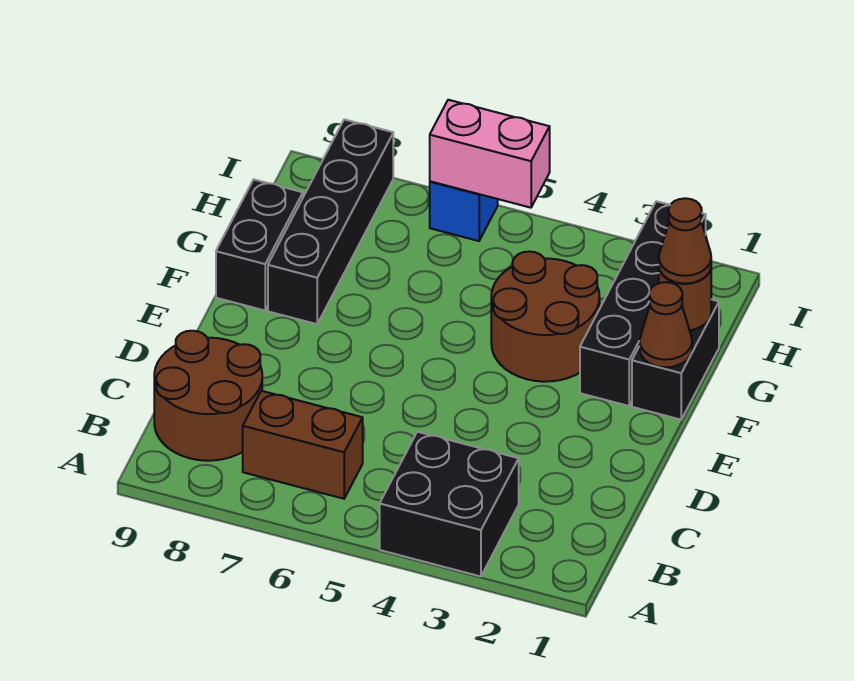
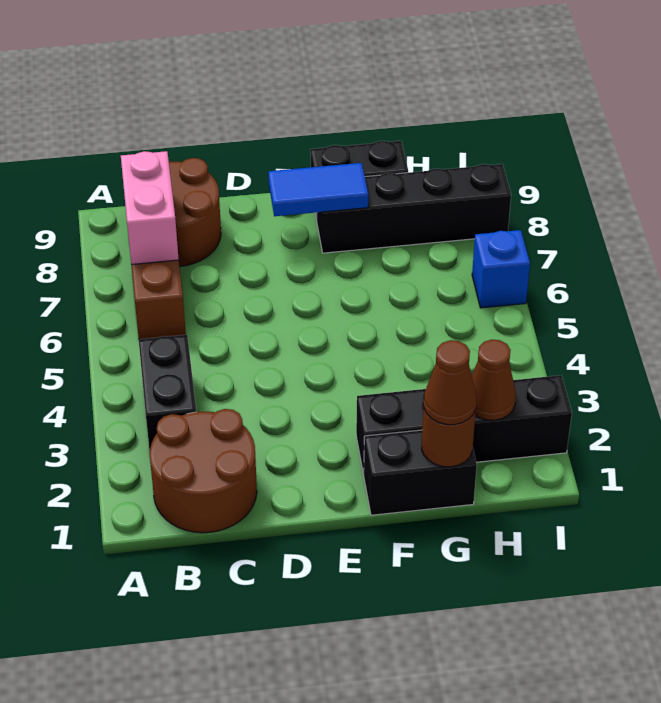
black 2x2 brick [380,432,519,576] -> black 1x2 brick [139,335,196,451]
none -> blue 1x2 tile [269,163,368,216]
brown 1x1 cone [639,282,692,367] -> brown 1x1 cone moved to [472,339,516,420]
brown 2x2 round brick [491,252,600,382] -> brown 2x2 round brick moved to [150,409,257,533]
pink 1x2 brick [430,100,550,208] -> pink 1x2 brick moved to [121,151,179,264]

